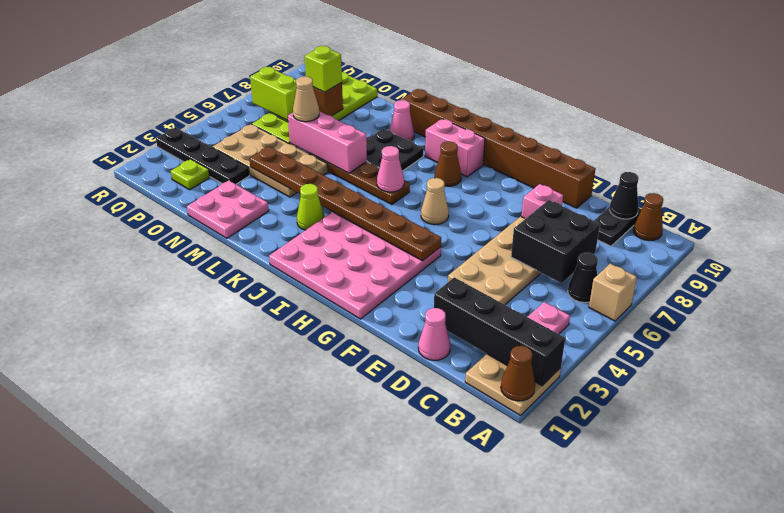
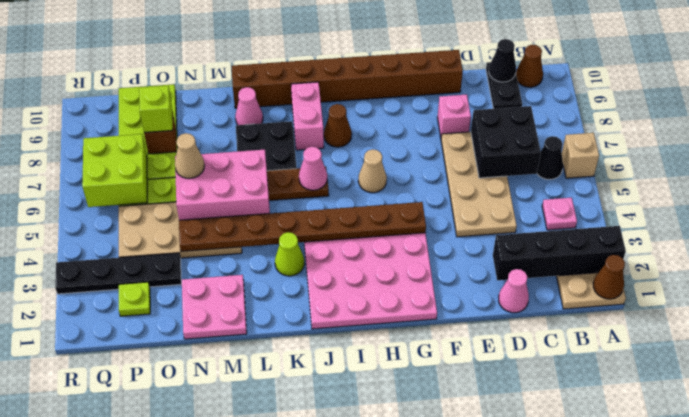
pink 1x2 brick [425,119,485,177] -> pink 1x2 brick turned to [291,82,324,150]
pink 1x3 brick [288,111,367,173] -> pink 2x3 brick [175,150,270,220]
lime 1x2 brick [250,67,297,121] -> lime 2x2 brick [82,134,147,207]

